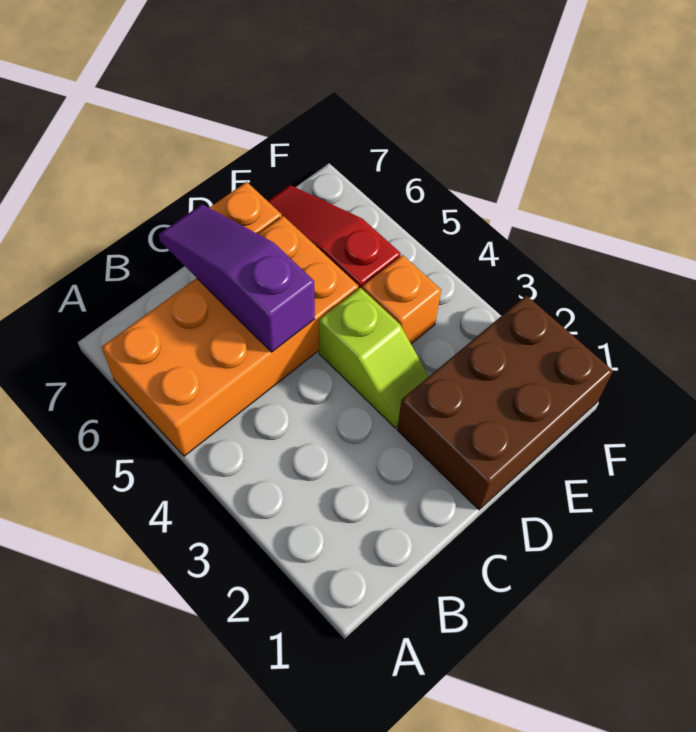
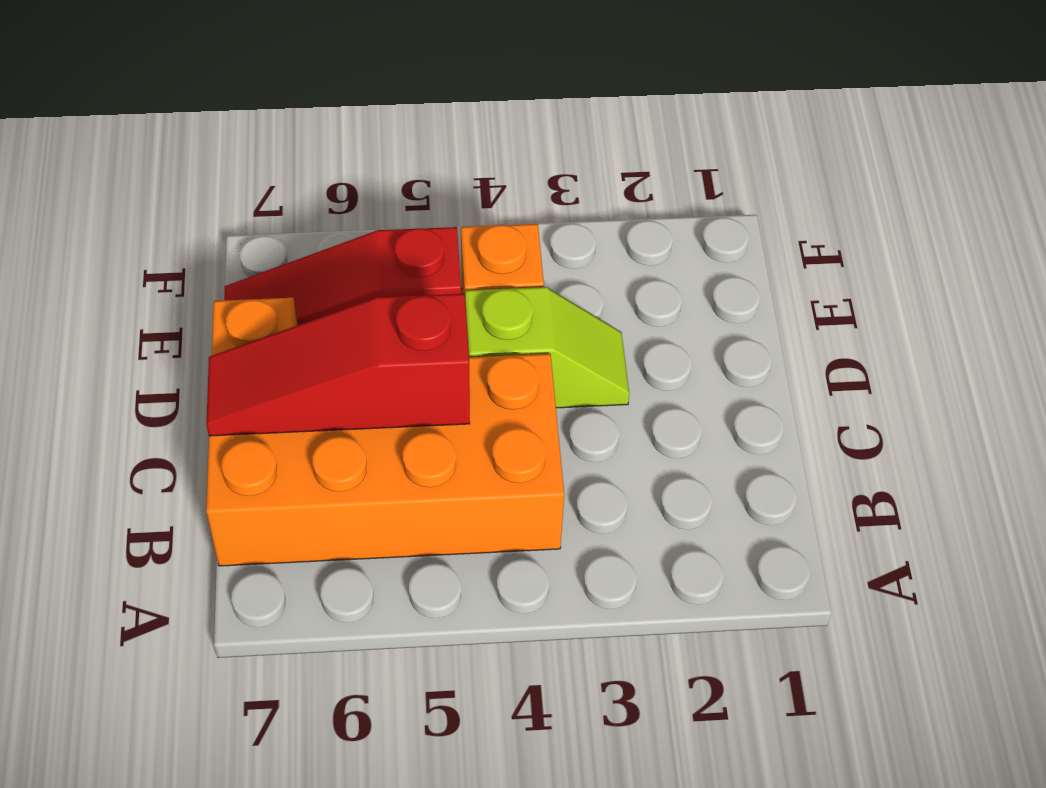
orange 2x4 brick [102,216,358,456] -> orange 2x4 brick turned to [206,354,564,566]
purple 1x3 slope [159,204,315,352] -> red 1x3 slope [206,294,470,436]
brown 2x3 brick [397,295,613,510] -> none

